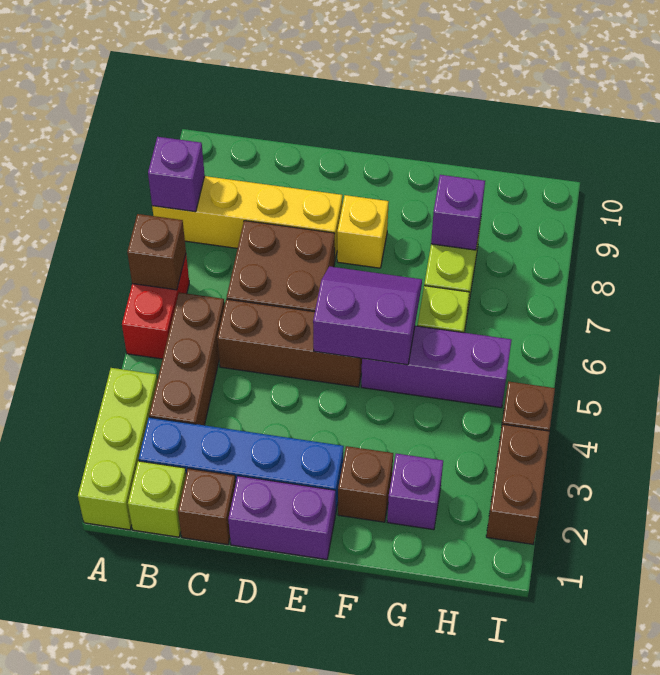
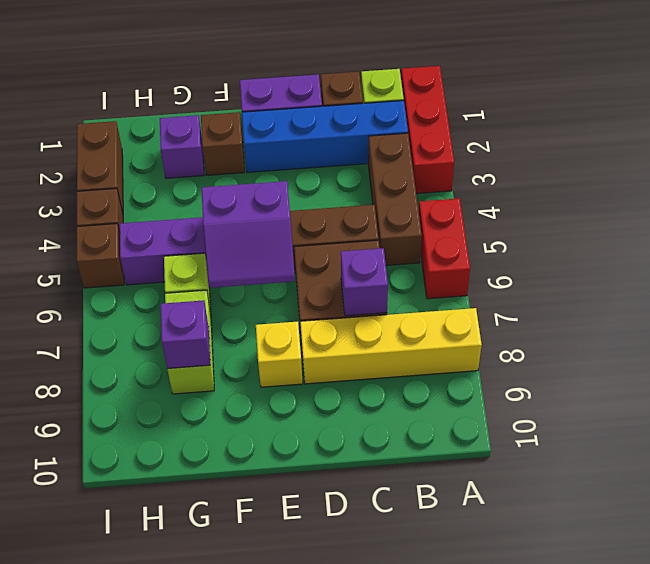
lime 1x3 brick [78,368,157,530] -> red 1x3 brick [401,66,454,194]
brown 1x1 brick [127,214,186,290] -> brown 1x1 brick moved to [77,224,124,288]
purple 1x1 brick [148,137,205,212] -> purple 1x1 brick moved to [341,248,388,316]

